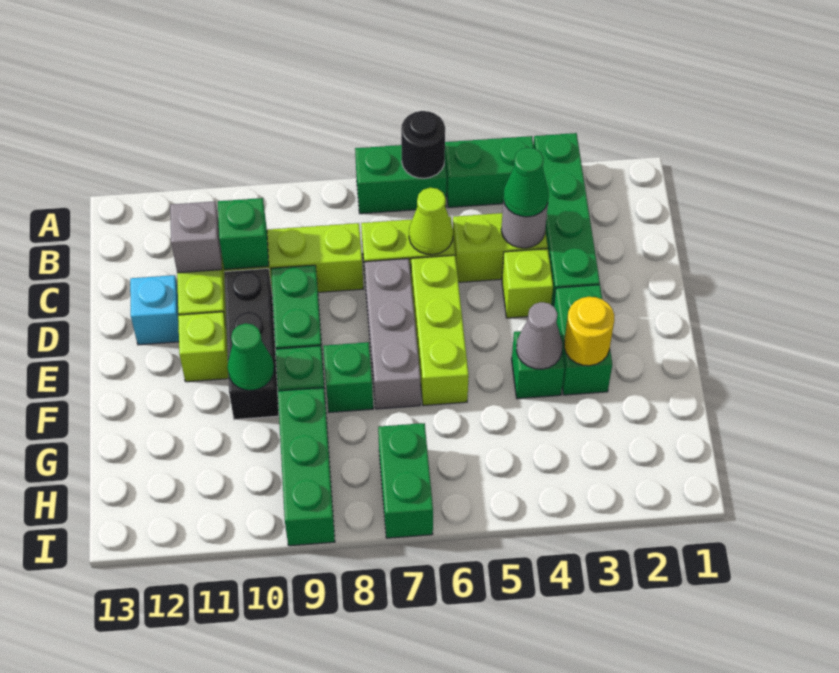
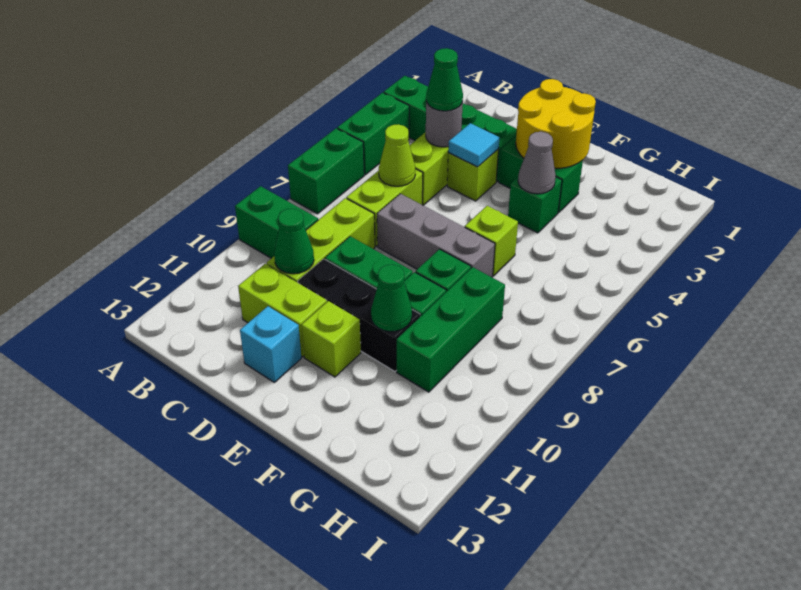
black 1x1 round brick [401,111,445,178] -> none
green 1x1 brick [218,198,269,270] -> green 1x1 cone [274,209,314,274]
grey 1x1 brick [170,201,222,273] -> none
none -> cyan 1x1 tile [448,123,499,167]
lime 1x3 brick [411,255,469,406] -> lime 1x1 brick [465,206,518,276]
yellow 1x1 round brick [564,297,614,366] -> yellow 2x2 round brick [516,79,596,168]
green 1x3 brick [278,388,335,546] -> green 1x3 brick turned to [397,267,505,392]
green 1x2 brick [378,423,433,538] -> green 1x2 brick moved to [235,186,318,258]

